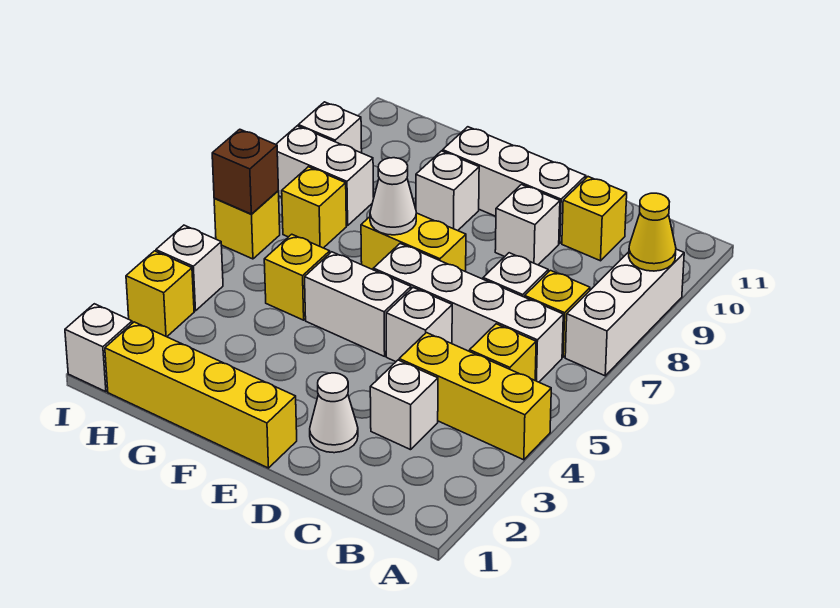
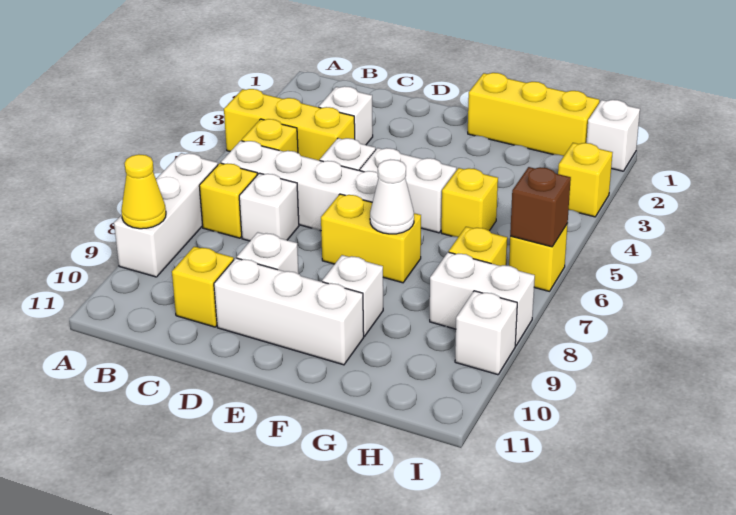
white 1x1 cone [310,373,358,453] -> none
yellow 1x4 brick [105,322,297,468] -> yellow 1x3 brick [468,73,599,156]
white 1x1 brick [156,225,223,311] -> none

